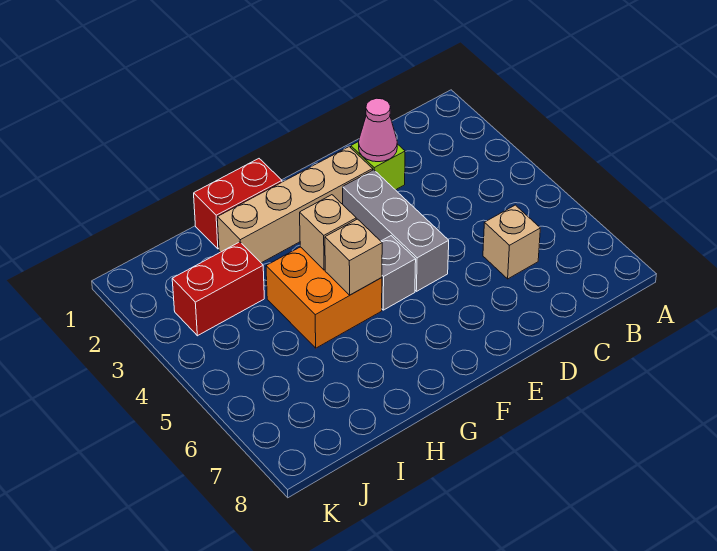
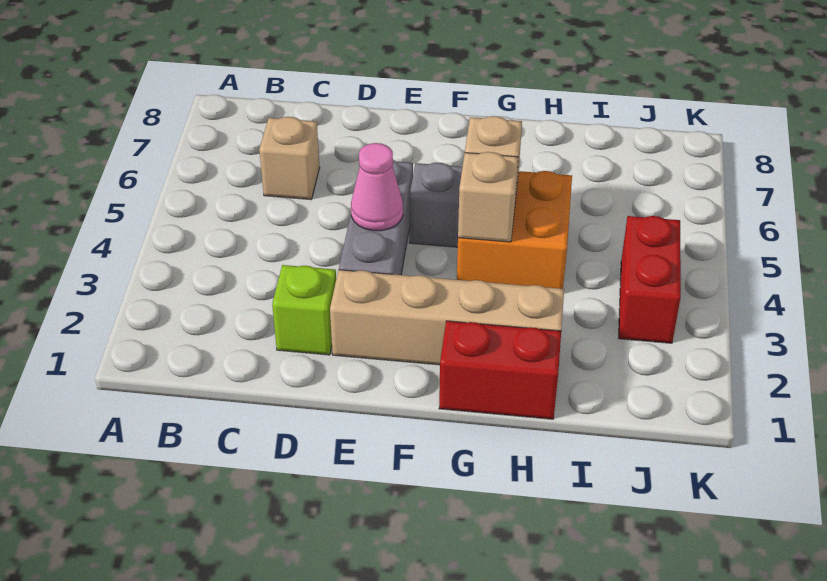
pink 1x1 cone [359,98,397,162] -> pink 1x1 cone moved to [351,143,403,231]
red 1x2 brick [172,242,264,336] -> red 1x2 brick turned to [619,216,681,343]

